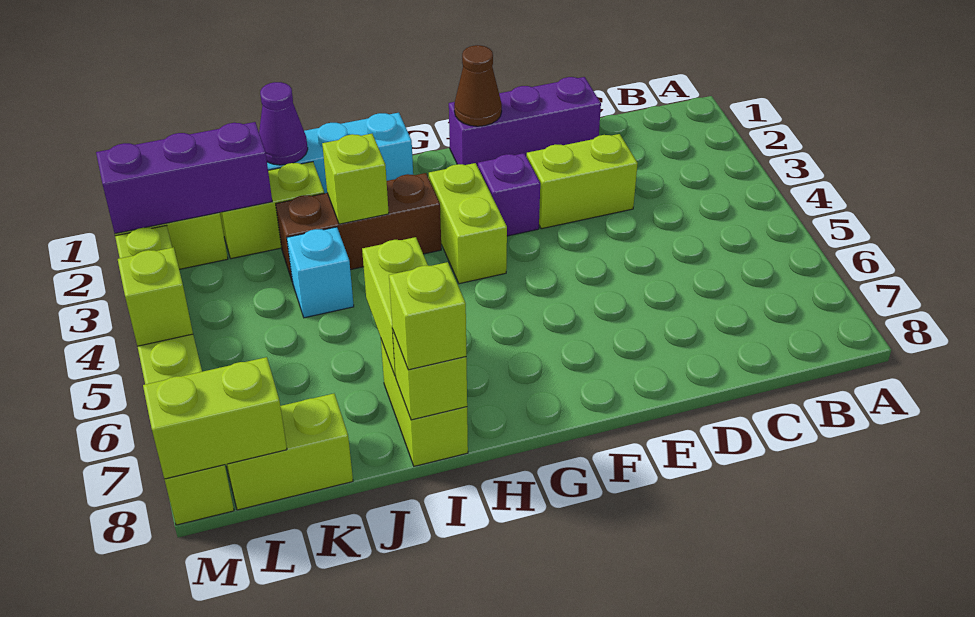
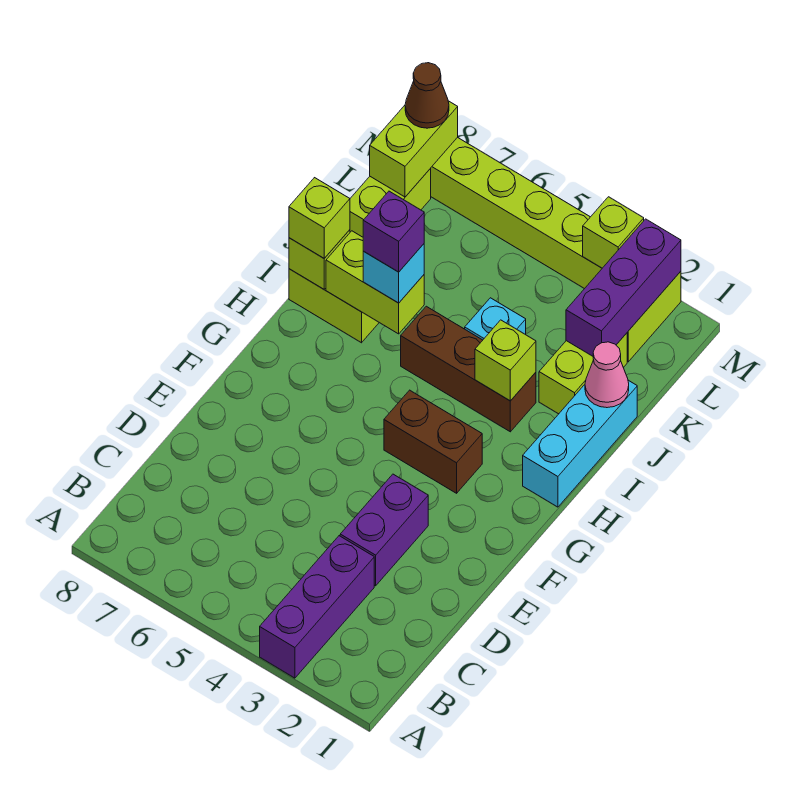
purple 1x3 brick [449,77,601,167] -> purple 1x3 brick moved to [260,536,374,678]
lime 1x2 brick [527,134,638,229] -> purple 1x2 brick [340,474,428,586]
brown 1x1 cone [454,45,502,126] -> brown 1x1 cone moved to [405,63,449,128]
purple 1x1 brick [478,153,540,236] -> purple 1x1 brick moved to [363,191,424,272]
lime 1x2 brick [429,163,507,284] -> brown 1x2 brick [384,390,482,493]
brown 1x3 brick [276,173,441,280] -> brown 1x3 brick turned to [401,306,536,432]
none -> cyan 1x1 brick [363,244,424,303]
purple 1x1 cone [259,82,308,165] -> pink 1x1 cone [585,342,629,408]
lime 1x1 brick [118,247,193,346] -> lime 1x1 brick moved to [583,197,644,268]

